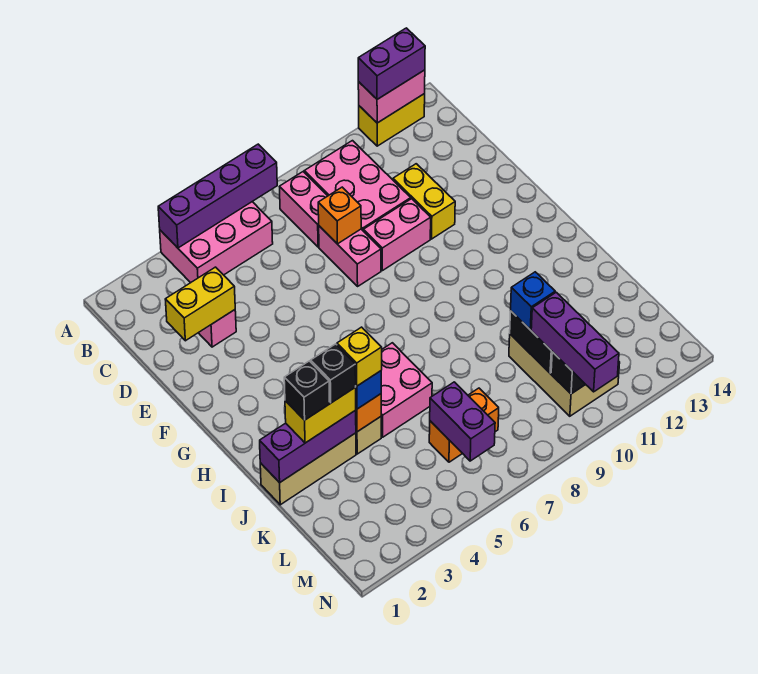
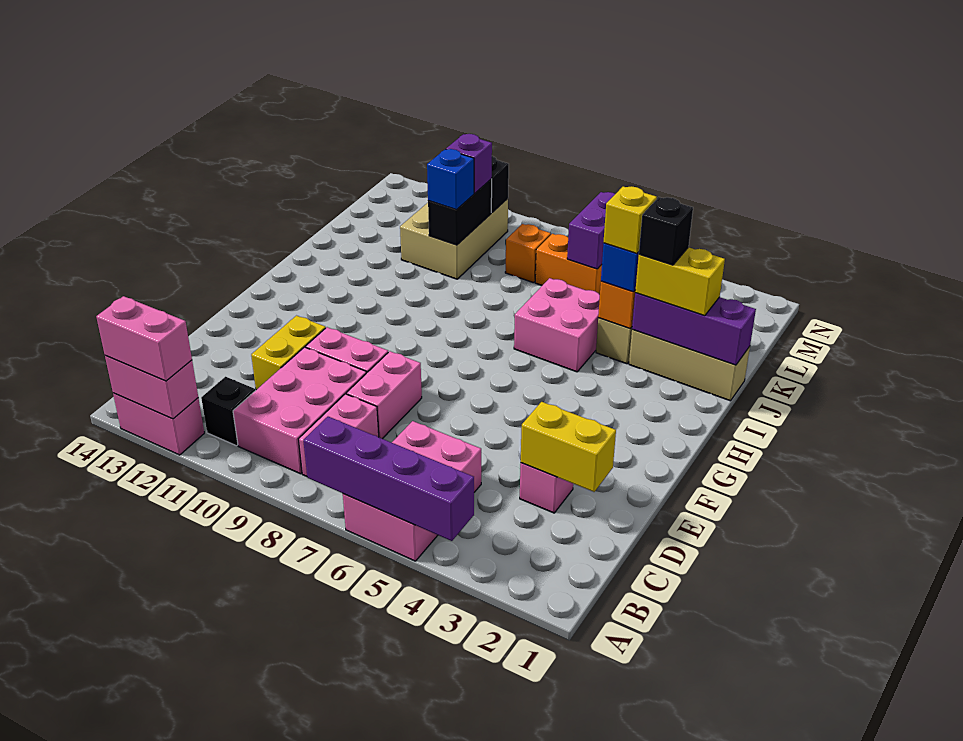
pink 2x3 brick [160,202,273,283] -> pink 2x3 brick turned to [343,421,481,561]
yellow 1x2 brick [359,94,425,146] -> pink 1x2 brick [113,393,204,455]
purple 1x2 brick [358,28,425,99] -> pink 1x2 brick [96,296,192,381]
orange 1x1 brick [318,187,361,244] -> orange 1x1 brick moved to [505,224,551,283]
black 1x1 brick [284,361,330,420] -> black 1x1 brick moved to [201,377,256,446]
purple 1x3 brick [531,292,619,392] -> purple 1x1 brick [446,134,492,193]

